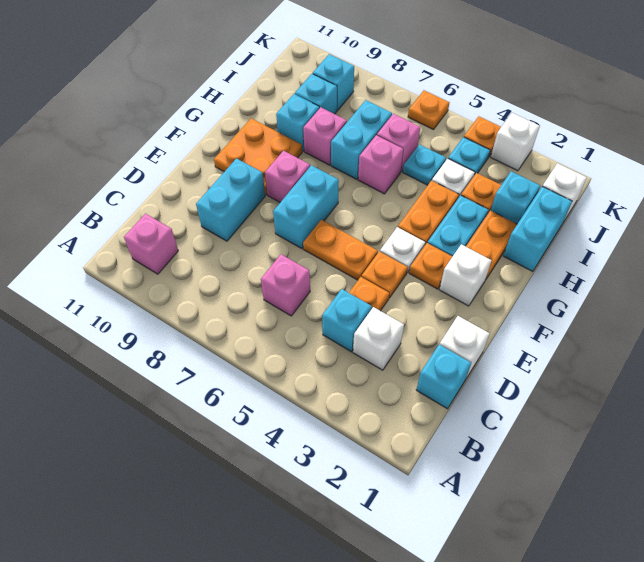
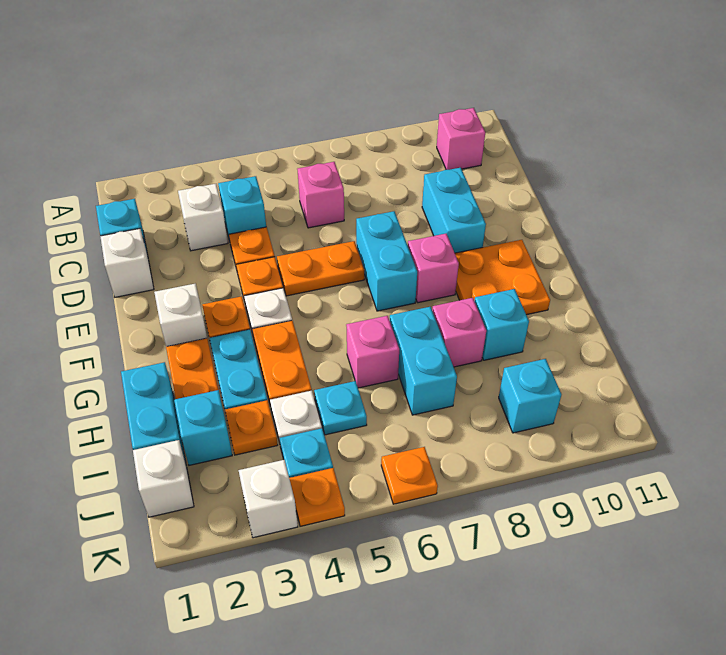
pink 1x1 brick [377,114,420,171] -> none
cyan 1x1 brick [295,74,337,114] -> none

